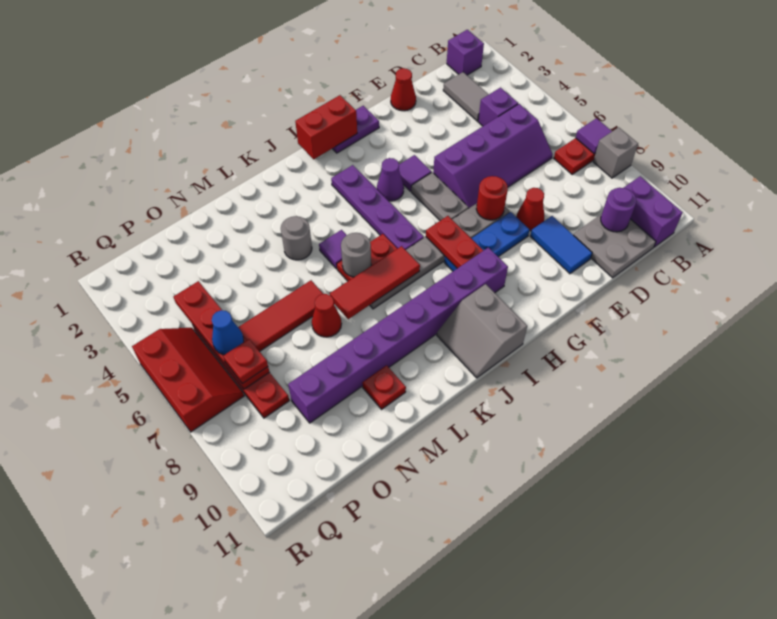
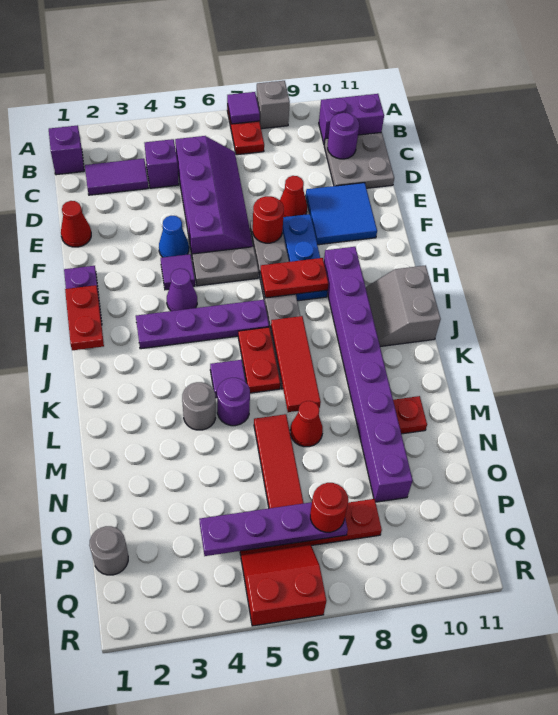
grey 1x2 tile [443,72,489,121] -> purple 1x2 tile [85,159,148,195]
blue 1x2 tile [530,216,592,274] -> blue 2x2 tile [306,183,377,245]
red 1x2 brick [295,95,357,159] -> red 1x2 plate [65,285,104,350]
grey 2x2 slope [437,284,527,378] -> grey 2x2 slope turned to [366,265,441,347]
grey 1x1 round brick [341,233,371,277] -> grey 1x1 round brick moved to [89,526,128,575]
none -> purple 1x1 round brick [217,378,250,426]
red 1x4 plate [174,281,269,389] -> purple 1x4 plate [199,502,348,556]
blue 1x1 cone [212,310,244,355] -> blue 1x1 cone moved to [159,216,189,257]
red 1x1 plate [223,339,268,384] -> red 1x1 round brick [310,483,348,532]
red 2x3 slope [132,328,244,432] -> red 2x2 slope [241,545,326,626]

